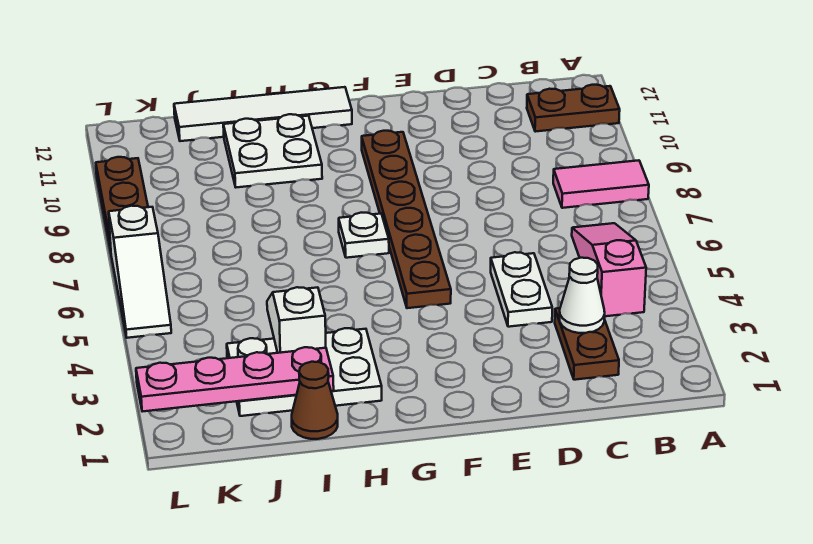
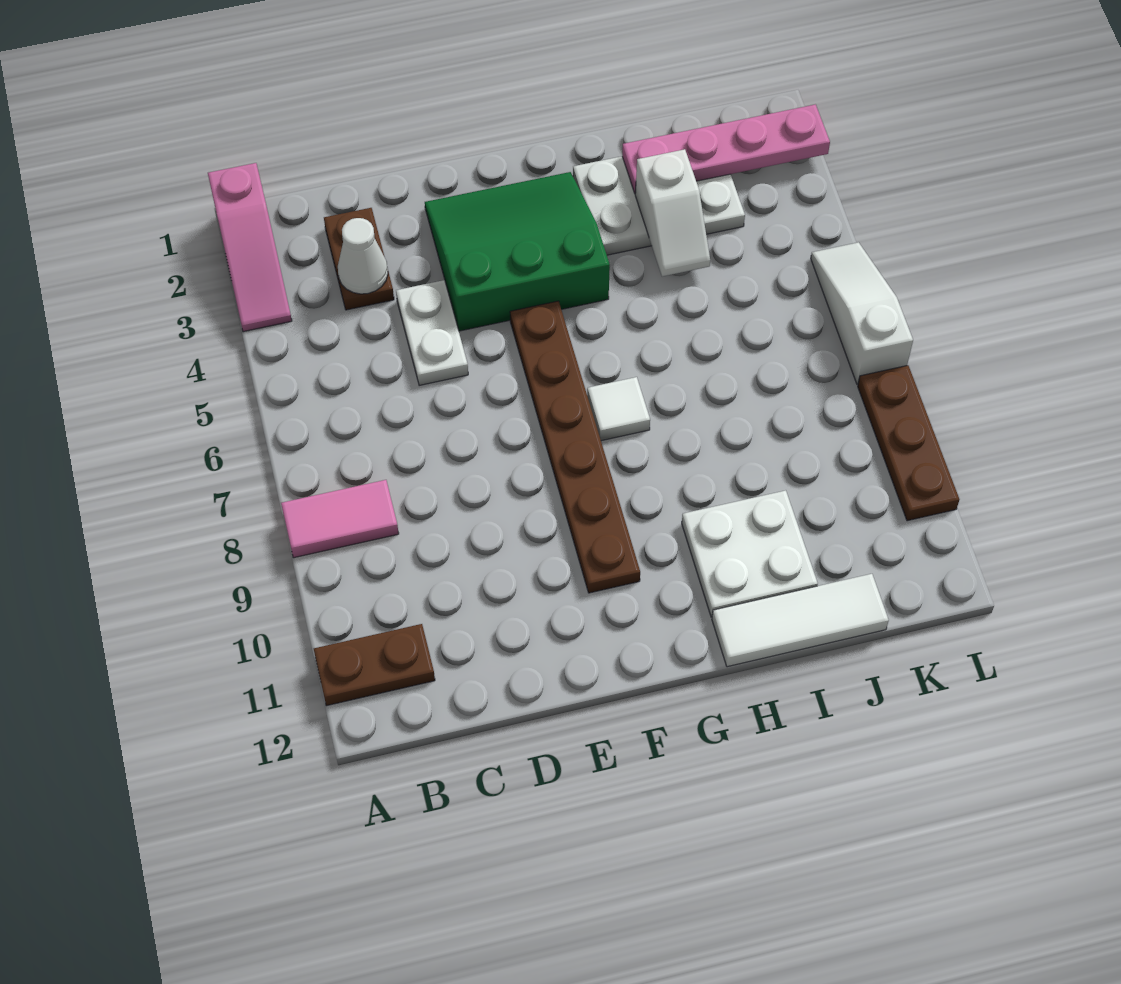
pink 1x3 slope [572,223,646,316] -> pink 1x3 slope moved to [208,163,292,332]
none -> green 3x3 slope [425,172,610,331]
white 1x1 plate [339,213,389,258] -> white 1x1 tile [587,377,650,441]
white 1x4 tile [174,87,352,141] -> white 1x3 tile [712,574,889,667]
brown 1x1 cone [292,362,338,439] -> none

